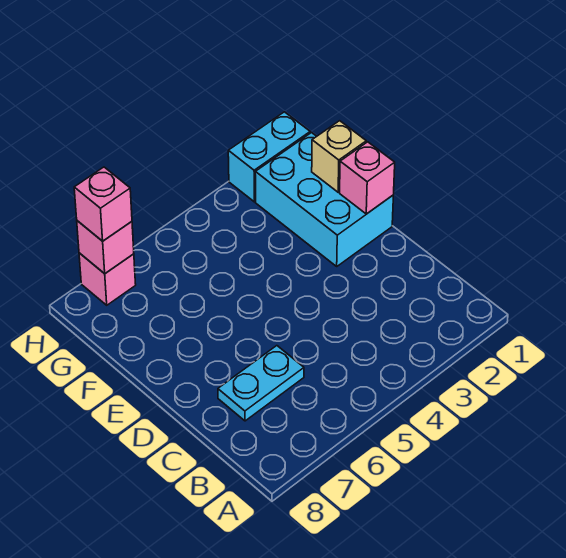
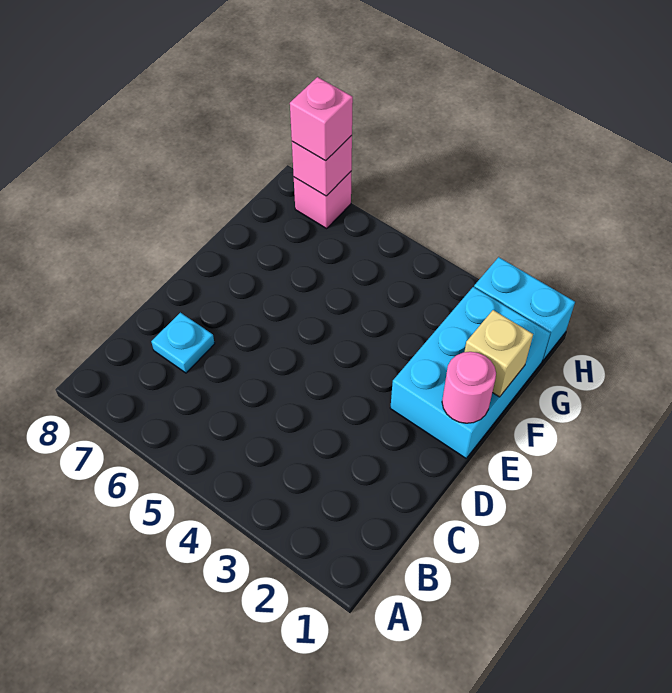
cyan 1x2 plate [218,346,304,421] -> cyan 1x1 plate [151,313,215,373]
pink 1x1 brick [340,142,395,214] -> pink 1x1 round brick [442,352,496,423]

